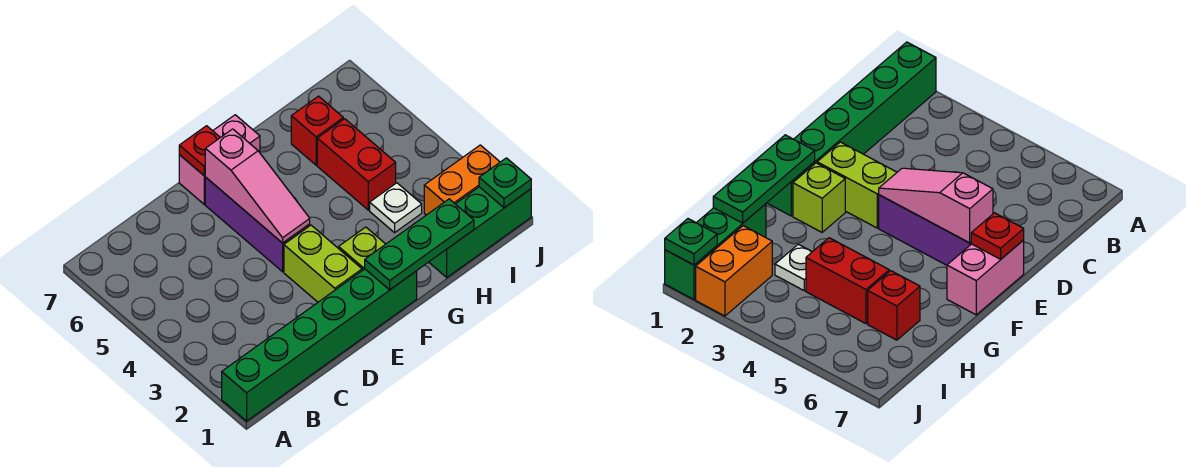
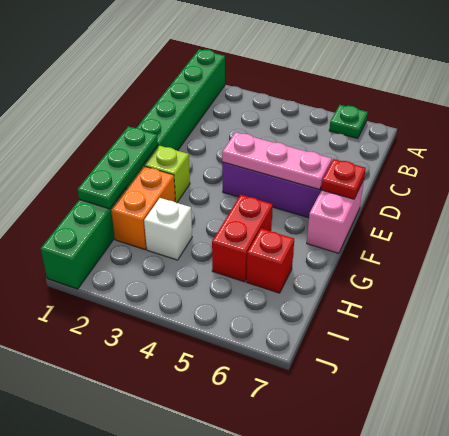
lime 1x2 brick [284,225,362,302] -> none
pink 1x3 slope [205,129,310,243] -> pink 1x3 plate [222,132,332,189]
white 1x1 plate [370,183,422,233] -> white 1x1 brick [144,198,192,260]
red 1x2 brick [317,119,396,210] -> red 1x2 brick turned to [212,195,273,282]
orange 1x2 brick [424,145,500,215] -> orange 1x2 brick moved to [111,166,175,250]
green 1x1 plate [479,158,531,208] -> green 1x1 plate moved to [329,105,368,138]

